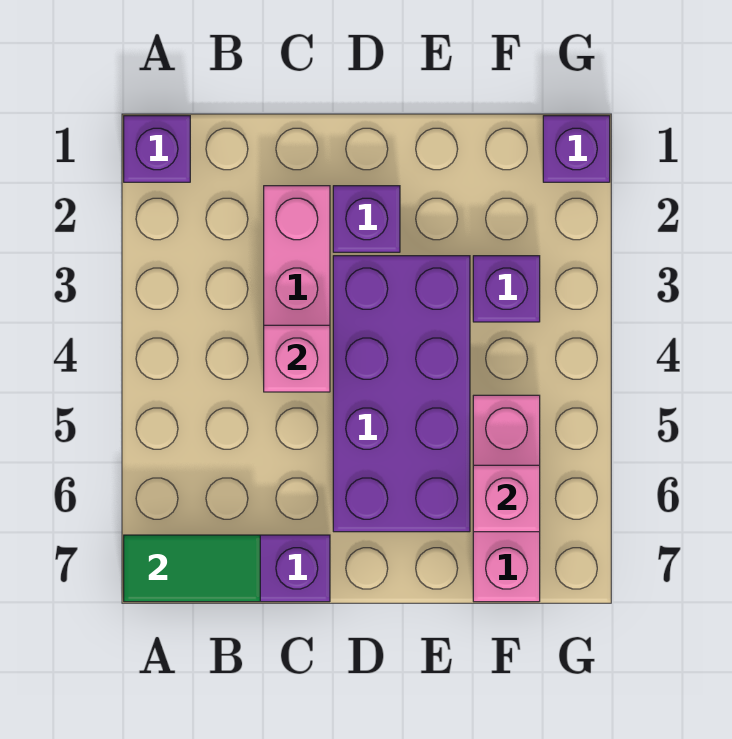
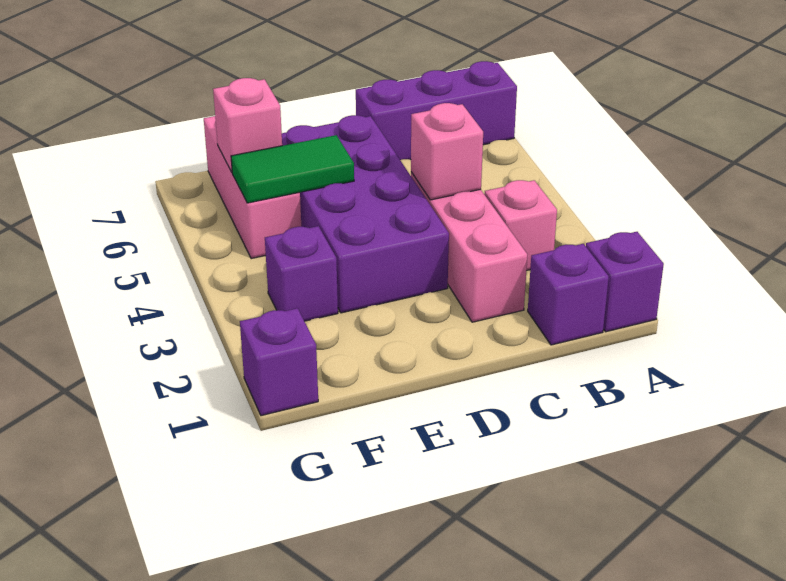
green 1x2 tile [124,535,260,602] -> green 1x2 tile moved to [231,135,354,203]
none -> pink 1x1 brick [484,180,557,271]
purple 1x1 brick [333,186,400,252] -> purple 1x1 brick moved to [528,244,609,345]

